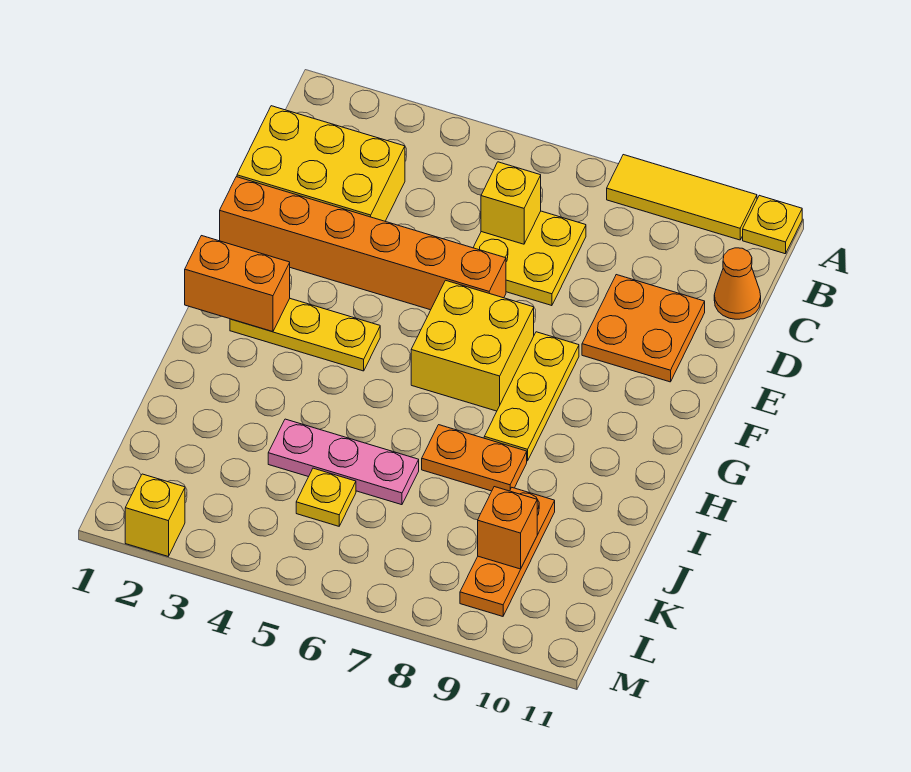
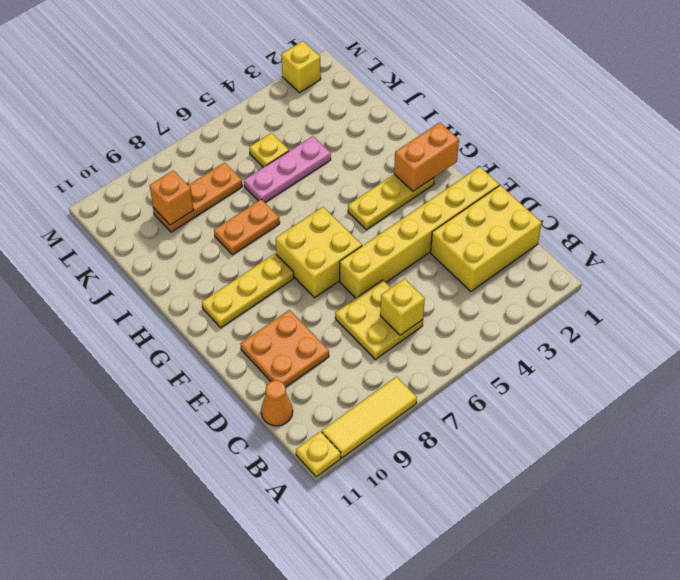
orange 1x6 brick [220,177,506,310] -> yellow 1x6 brick [340,167,499,298]
yellow 1x3 plate [484,332,579,461] -> yellow 1x3 plate turned to [202,254,294,328]
orange 1x3 plate [460,488,555,616] -> orange 1x3 plate turned to [153,163,242,232]

